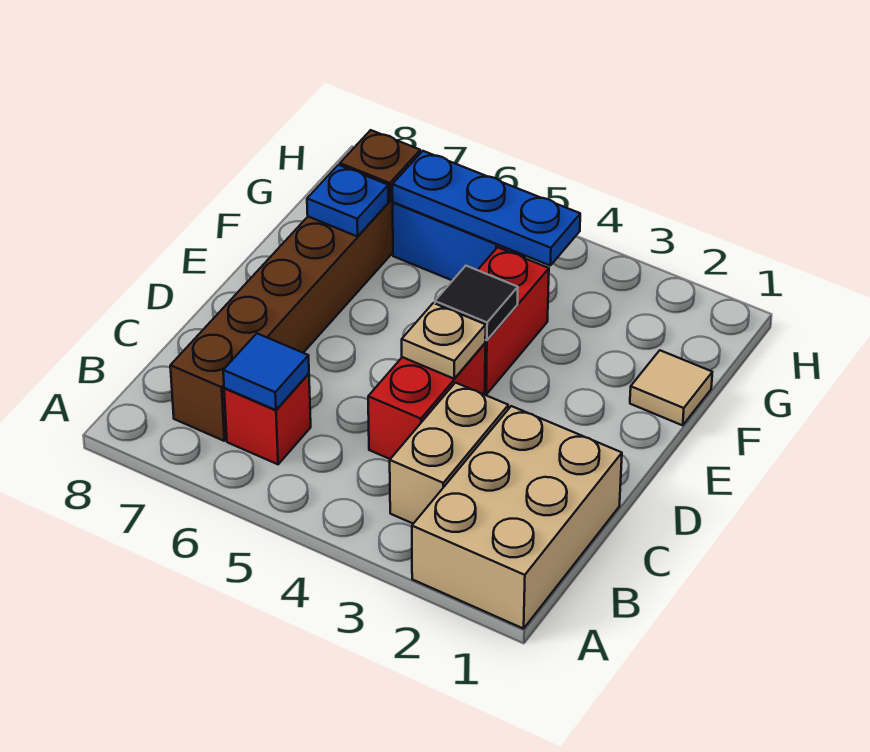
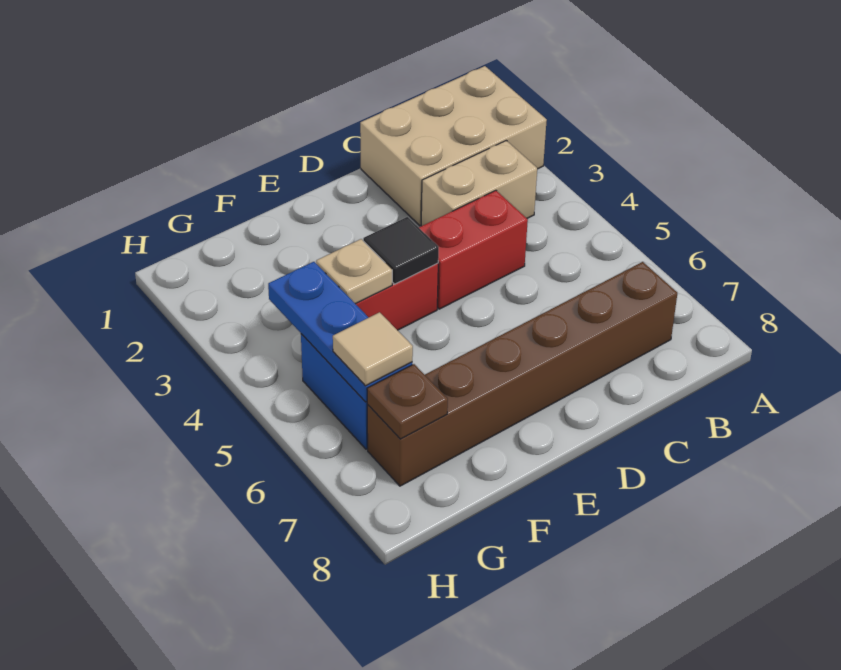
red 1x1 brick [224,374,311,464] -> none
blue 1x1 tile [223,333,309,410] -> none
tan 1x1 plate [402,303,486,379] -> tan 1x1 plate moved to [316,239,392,304]
tan 1x1 tile [630,350,712,425] -> tan 1x1 tile moved to [333,312,413,386]
blue 1x1 plate [307,165,389,237] -> none

